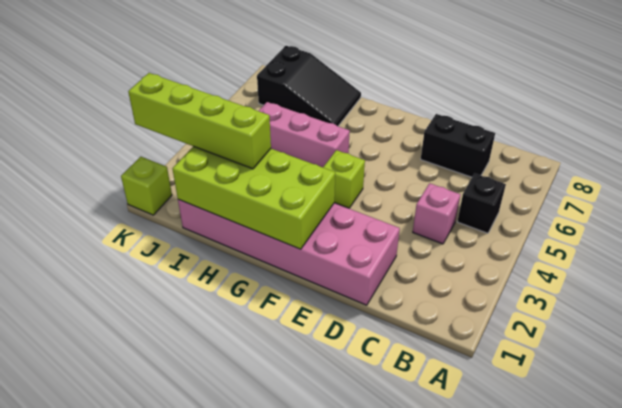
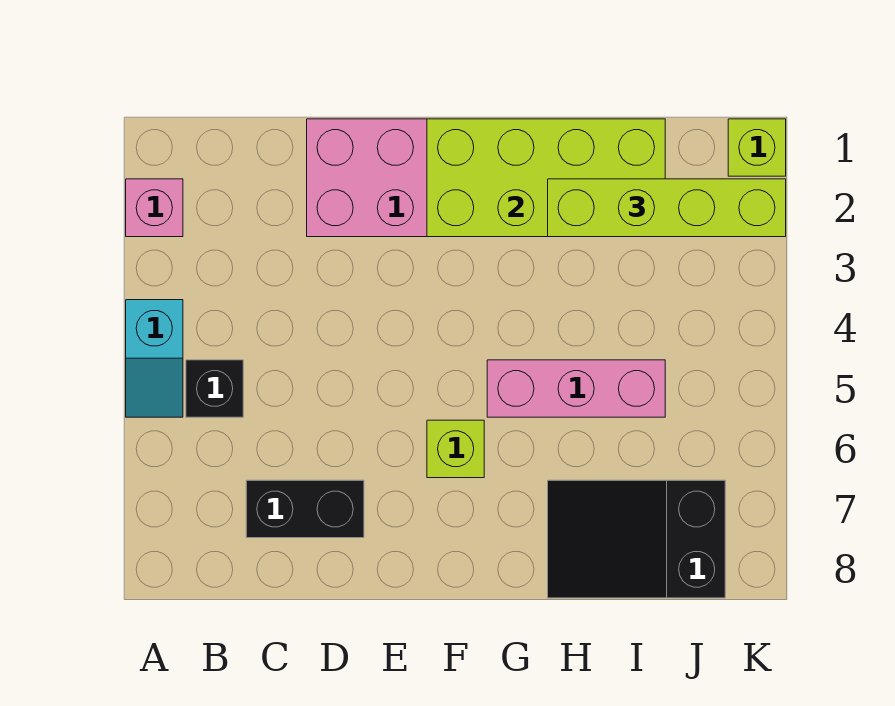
none -> cyan 1x2 slope [126,300,183,417]
pink 1x1 brick [413,183,461,244] -> pink 1x1 brick moved to [126,179,183,237]
lime 1x1 brick [323,150,365,208] -> lime 1x1 brick moved to [427,420,484,478]

